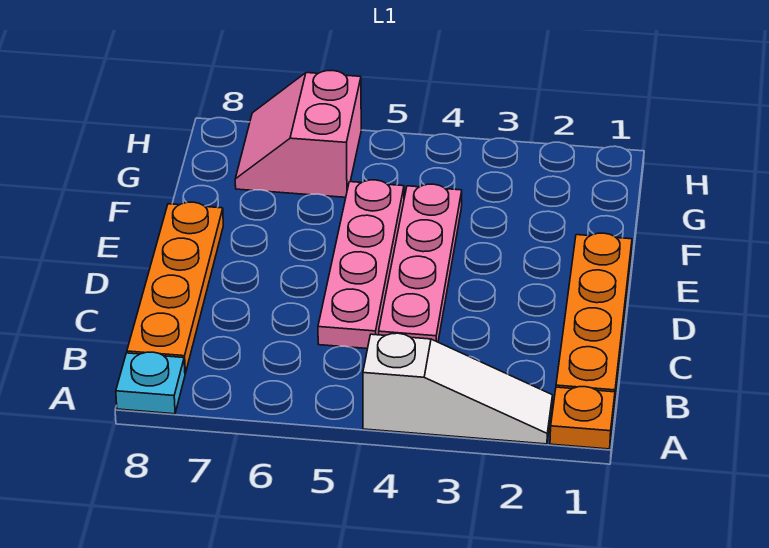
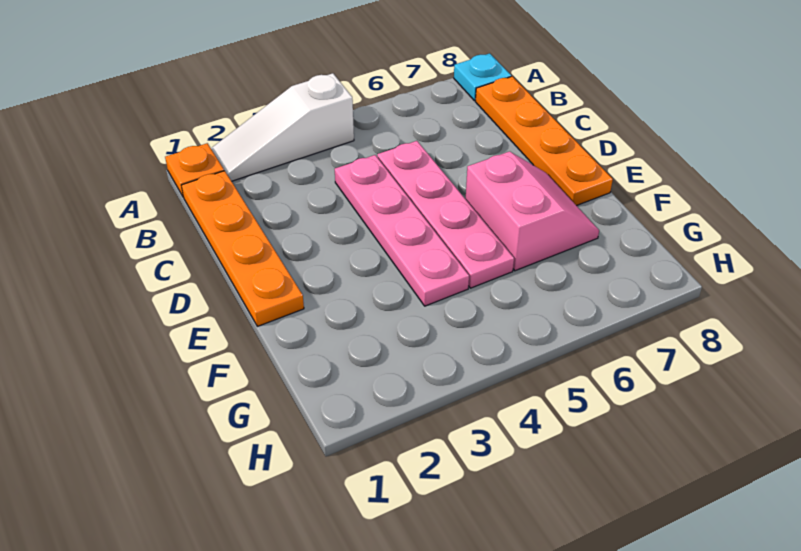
pink 2x2 slope [235,71,361,197] -> pink 2x2 slope moved to [466,152,599,271]

